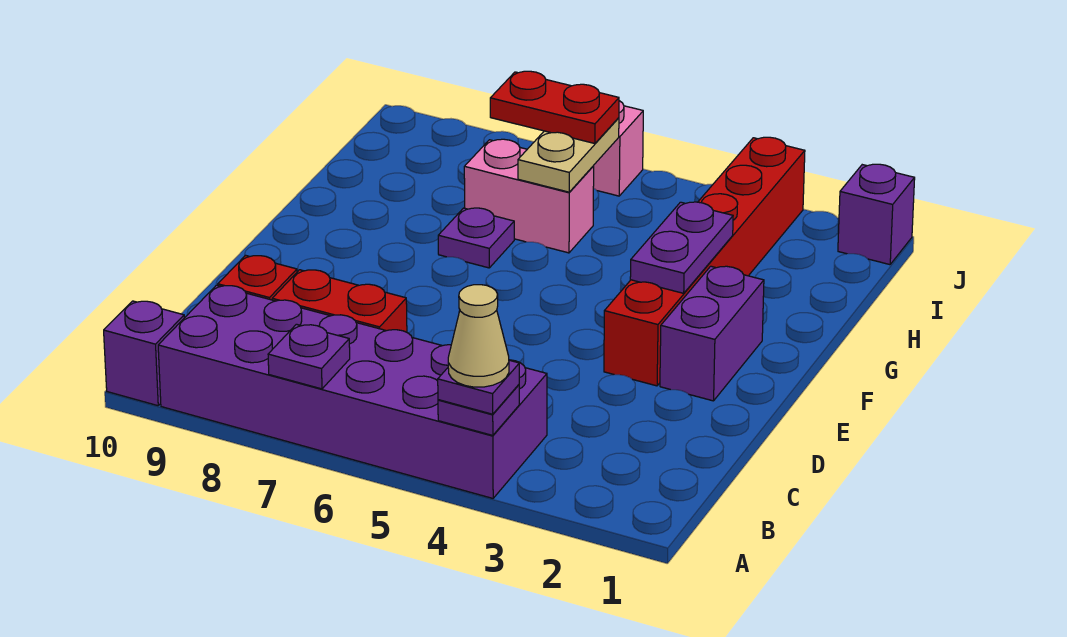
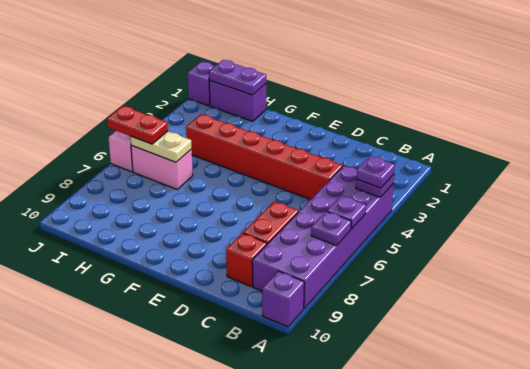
tan 1x1 cone [448,285,509,387] -> none
purple 1x2 brick [660,266,764,401] -> purple 1x2 brick moved to [209,80,266,121]
red 1x6 brick [604,137,805,386] -> red 1x6 brick moved to [186,114,343,200]
purple 1x2 plate [630,202,733,293] -> purple 1x2 plate moved to [209,60,266,95]
purple 1x1 plate [438,208,514,268] -> purple 1x1 plate moved to [327,195,366,229]
pink 1x2 brick [464,139,594,253] -> pink 1x2 brick turned to [131,146,193,189]
red 1x2 plate [490,71,619,144] -> red 1x2 plate turned to [107,106,168,144]

